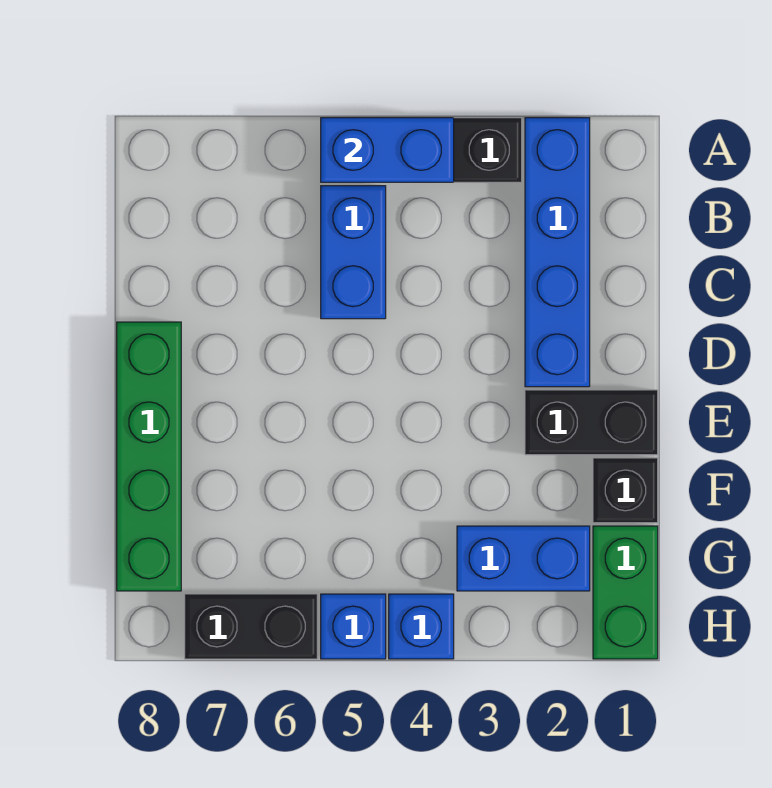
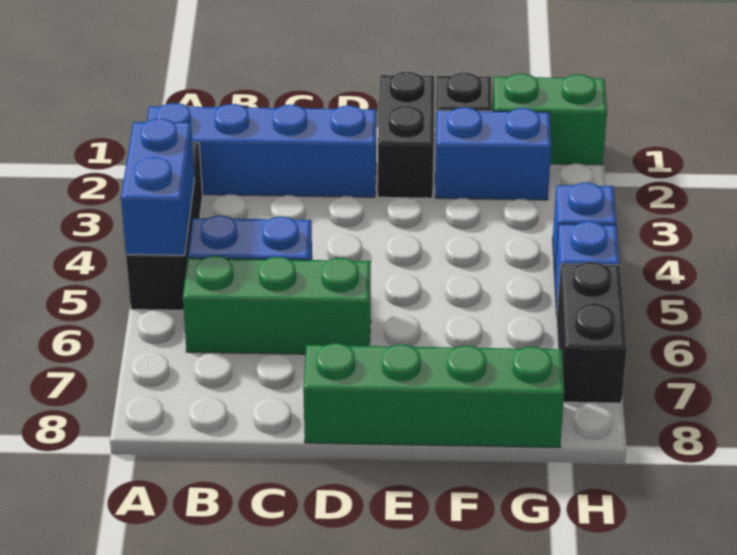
none -> green 1x3 brick [183,256,371,354]
blue 1x2 brick [457,526,590,591] -> blue 1x2 brick turned to [435,107,551,200]

